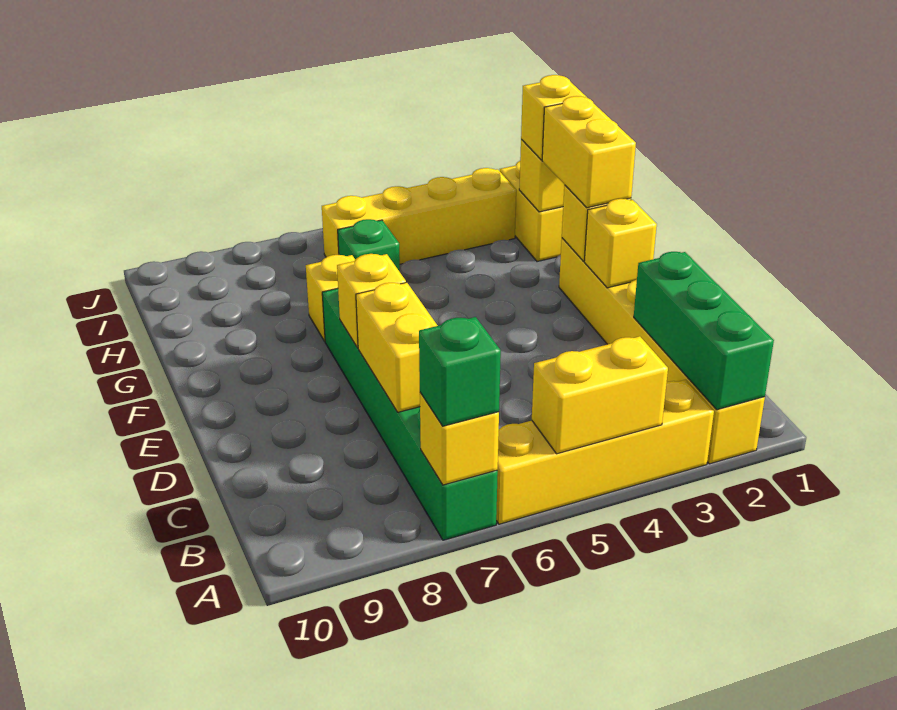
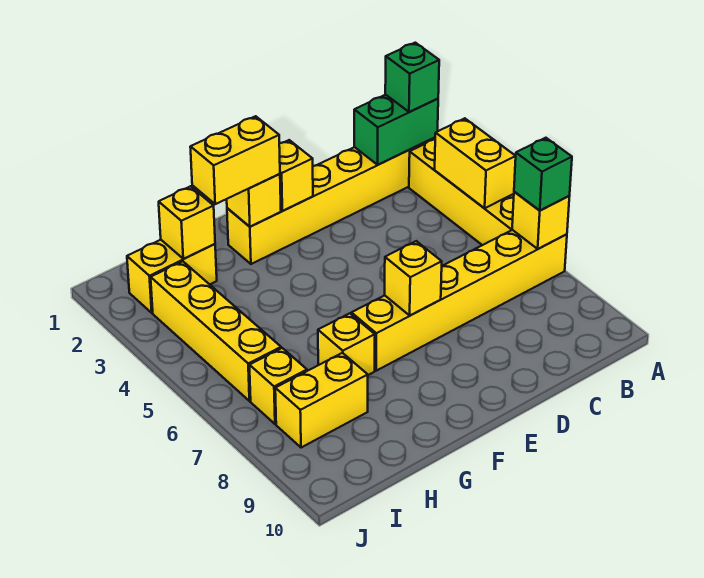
green 1x3 brick [634,252,774,410] -> green 1x2 brick [354,95,438,165]
green 1x6 brick [322,288,498,540] -> yellow 1x6 brick [351,230,567,371]
yellow 1x2 brick [356,283,438,412] -> yellow 1x2 brick moved to [275,353,368,448]
yellow 1x1 brick [521,75,587,160] -> yellow 1x1 brick moved to [249,348,307,424]
green 1x1 brick [338,219,400,272] -> green 1x1 brick moved to [385,43,439,112]

